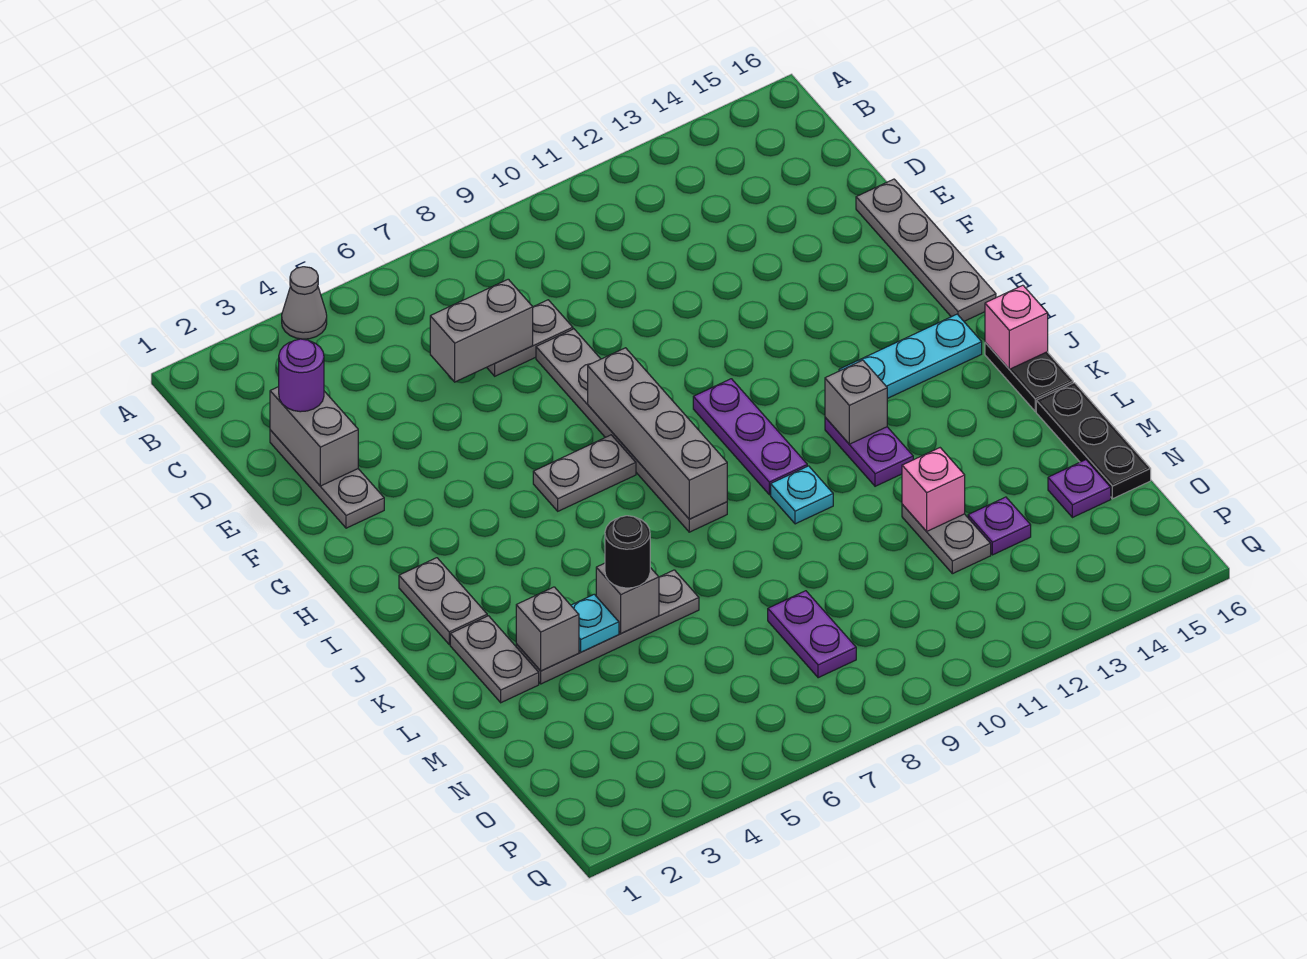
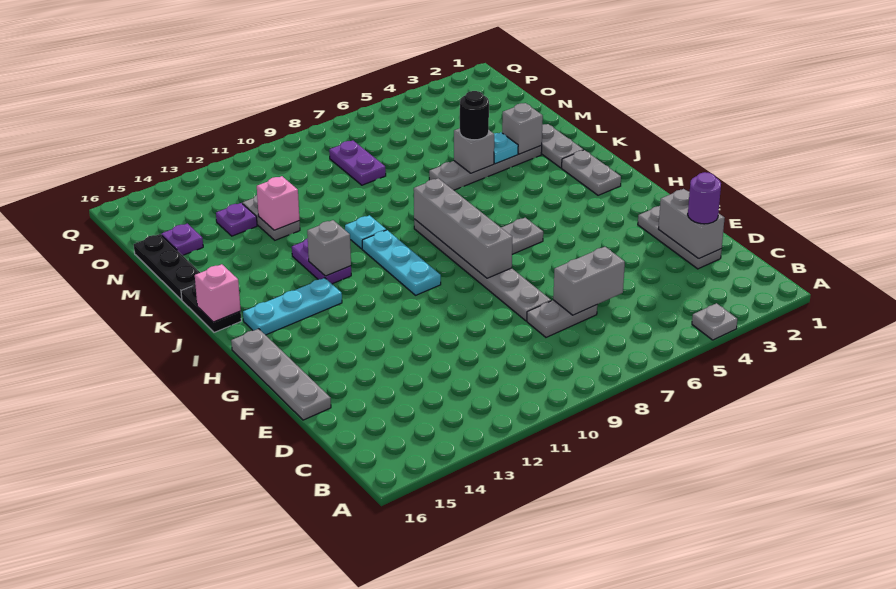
grey 1x1 cone [282,267,327,339] -> grey 1x1 plate [692,303,737,340]
purple 1x3 plate [693,379,807,495] -> cyan 1x3 plate [362,230,441,295]

